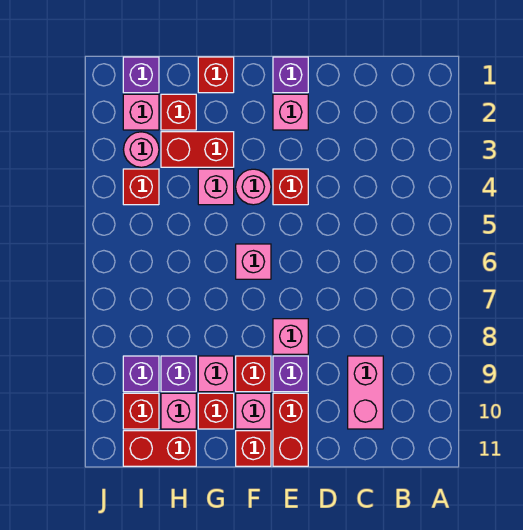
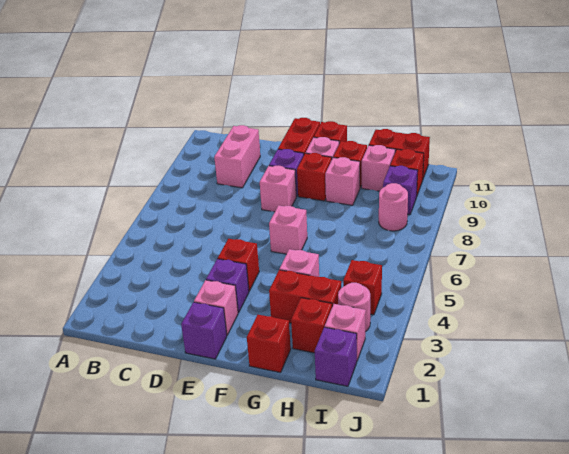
pink 1x1 round brick [236,169,271,205] -> pink 1x1 round brick moved to [379,183,408,231]
purple 1x1 brick [161,356,196,392] -> purple 1x1 brick moved to [206,259,249,313]

